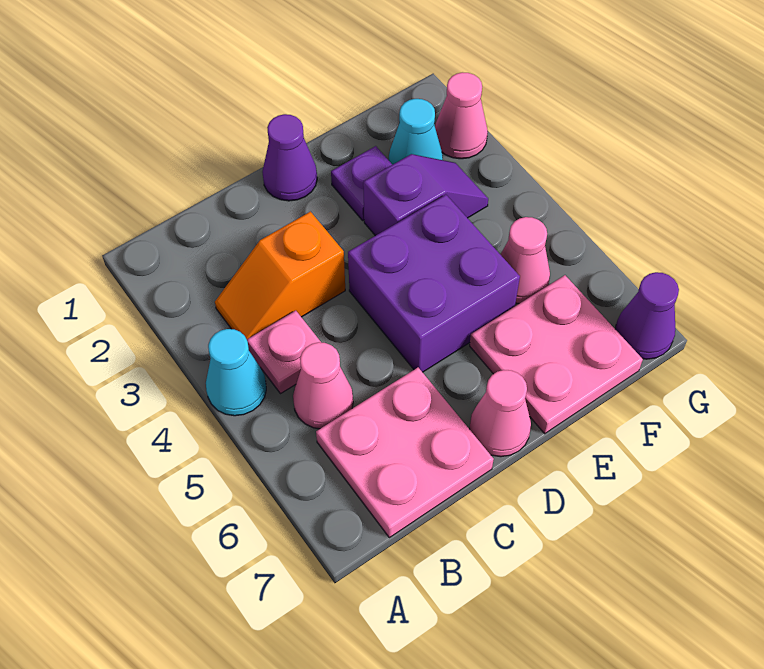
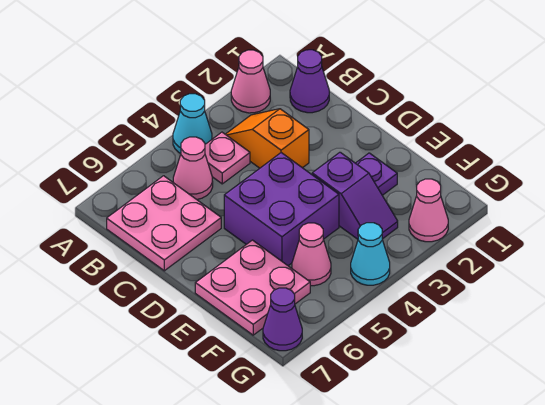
purple 1x1 cone [262,114,317,201] -> purple 1x1 cone moved to [290,50,329,113]
pink 1x1 cone [470,370,531,457] -> pink 1x1 cone moved to [231,50,270,113]
cyan 1x1 cone [389,99,443,165] -> cyan 1x1 cone moved to [351,223,390,285]

